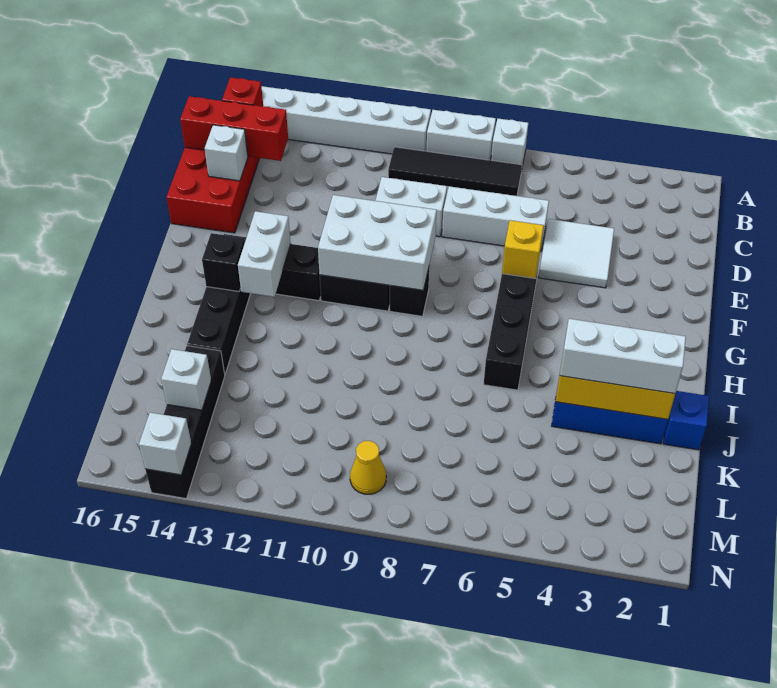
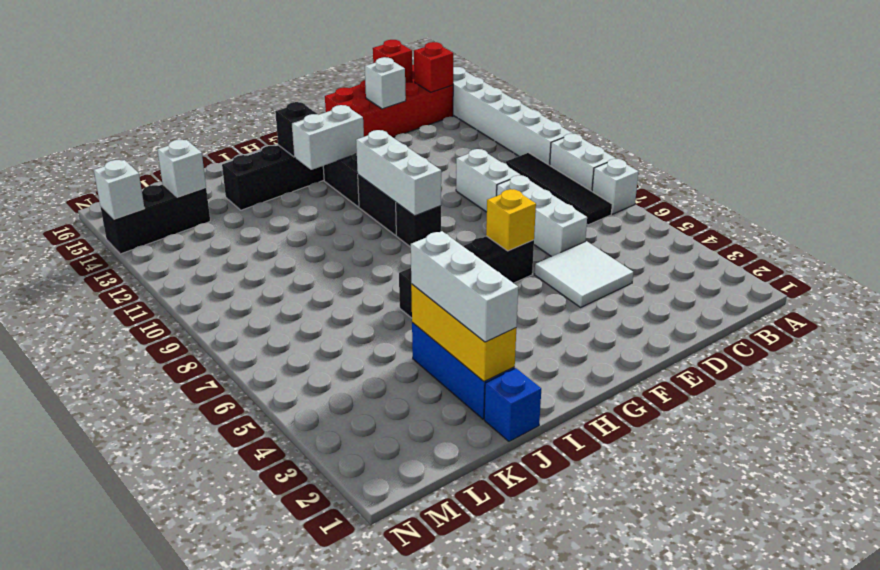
red 1x3 brick [180,96,288,161] -> red 1x1 brick [373,40,412,83]
white 2x3 brick [318,195,437,290] -> white 1x3 brick [356,130,441,216]
black 1x4 brick [145,346,225,498] -> black 1x3 brick [100,184,210,254]
yellow 1x1 cone [350,441,386,494] -> none

